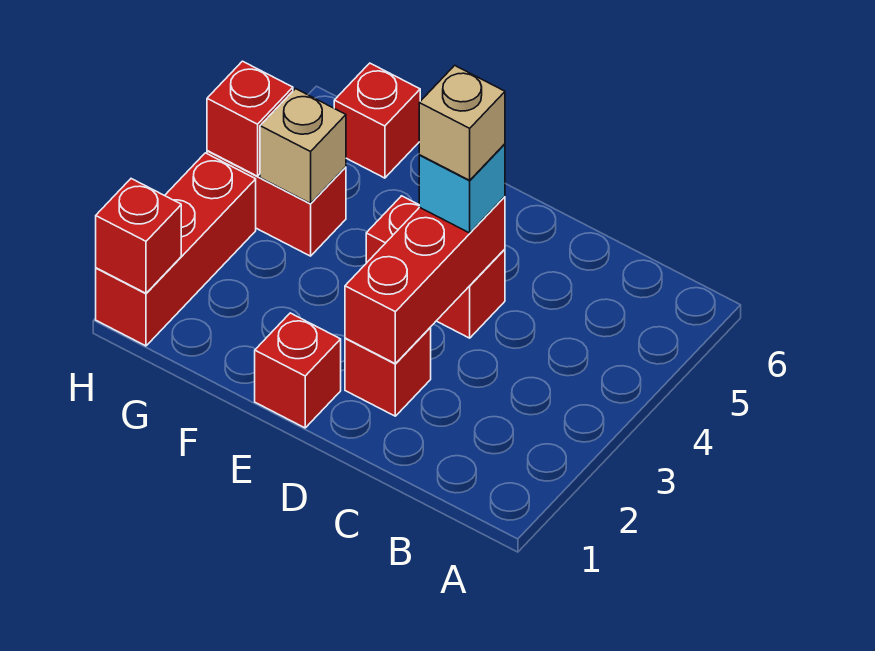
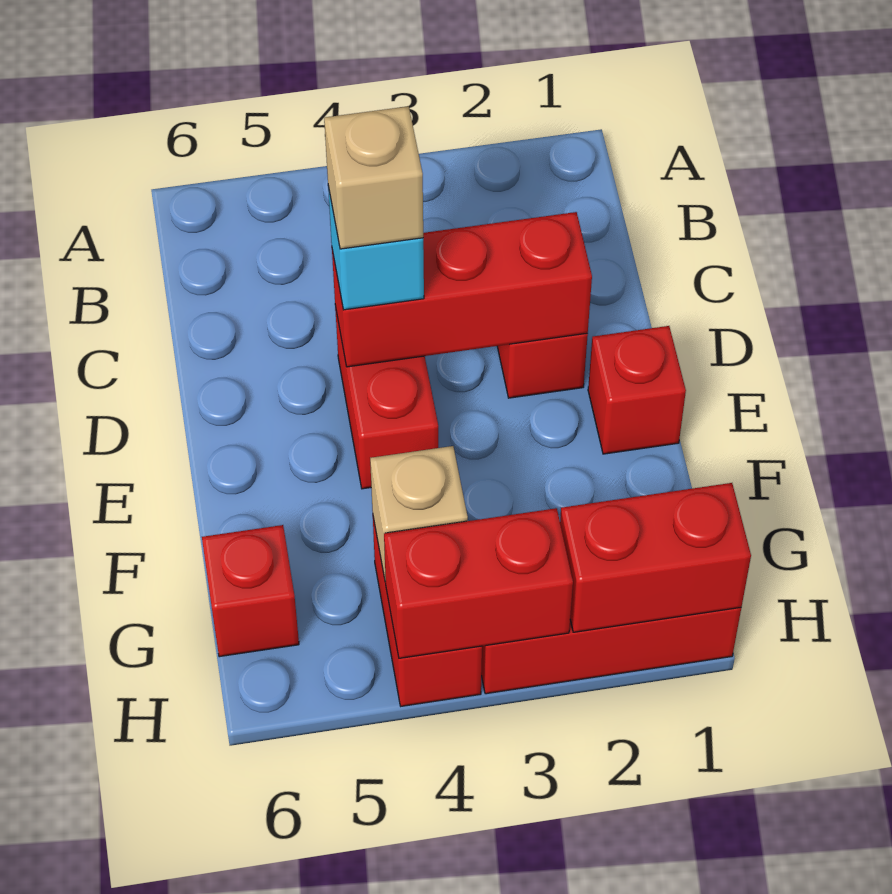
red 1x1 brick [96,179,181,293] -> red 1x2 brick [560,483,751,632]
red 1x1 brick [207,61,293,176] -> red 1x2 brick [384,508,573,658]

